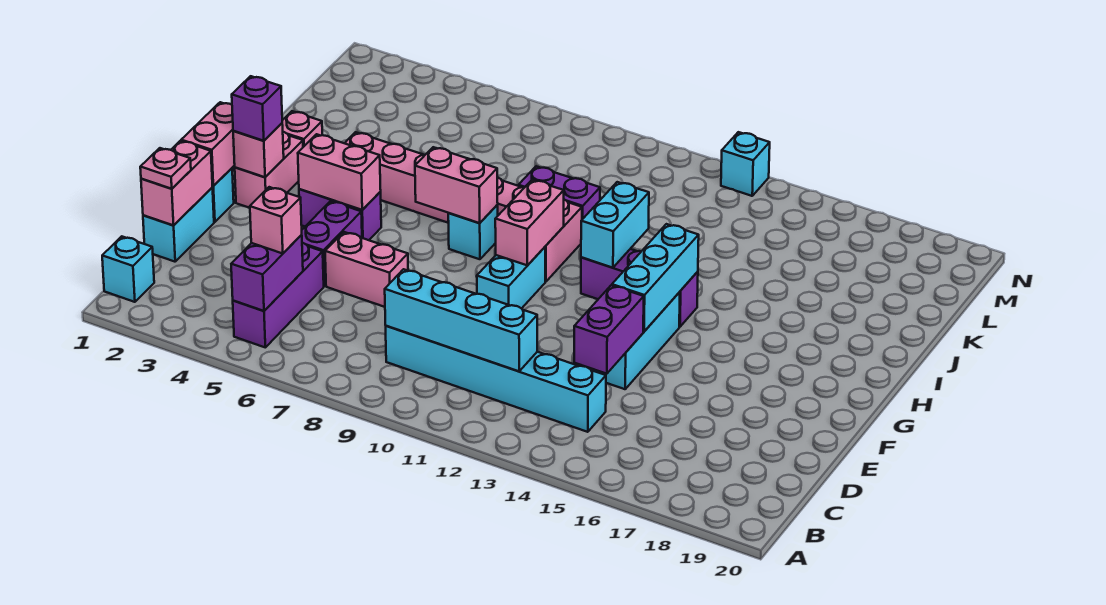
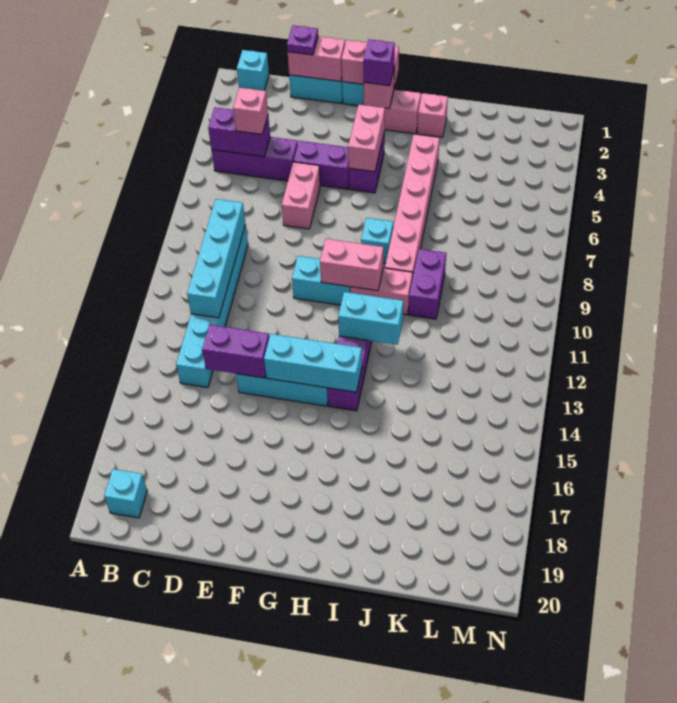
pink 1x1 plate [140,148,191,189] -> purple 1x1 plate [287,25,318,55]
pink 1x2 brick [415,147,498,223] -> none
cyan 1x1 brick [721,132,770,196] -> cyan 1x1 brick moved to [104,469,147,518]

